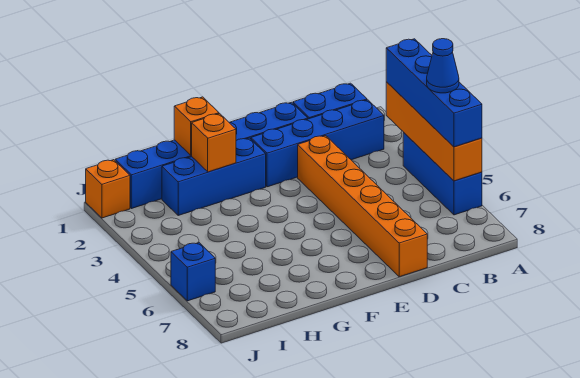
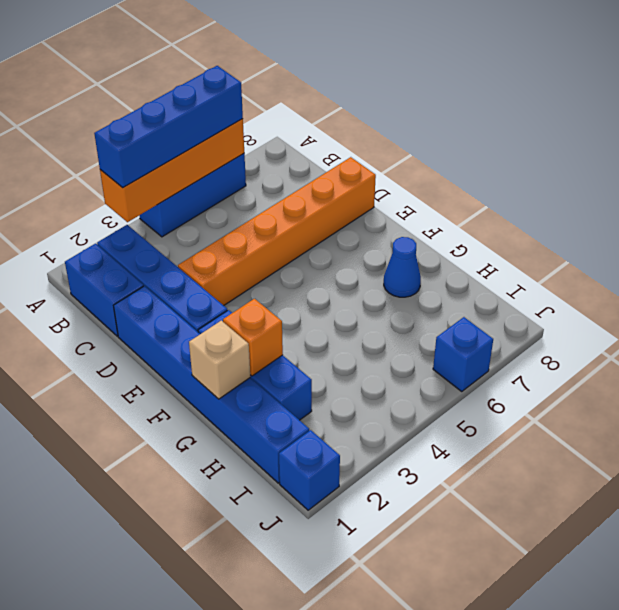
blue 1x1 cone [427,39,459,93] -> blue 1x1 cone moved to [384,237,421,297]
orange 1x1 brick [174,97,219,155] -> tan 1x1 brick [189,321,250,399]
orange 1x1 brick [86,160,130,218] -> blue 1x1 brick [279,430,340,510]

